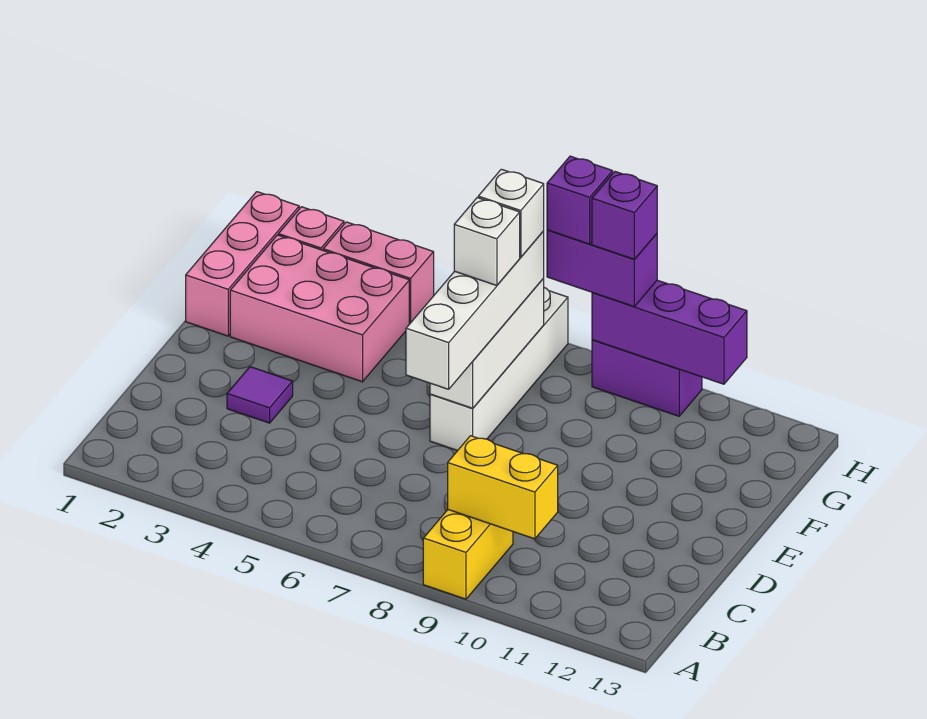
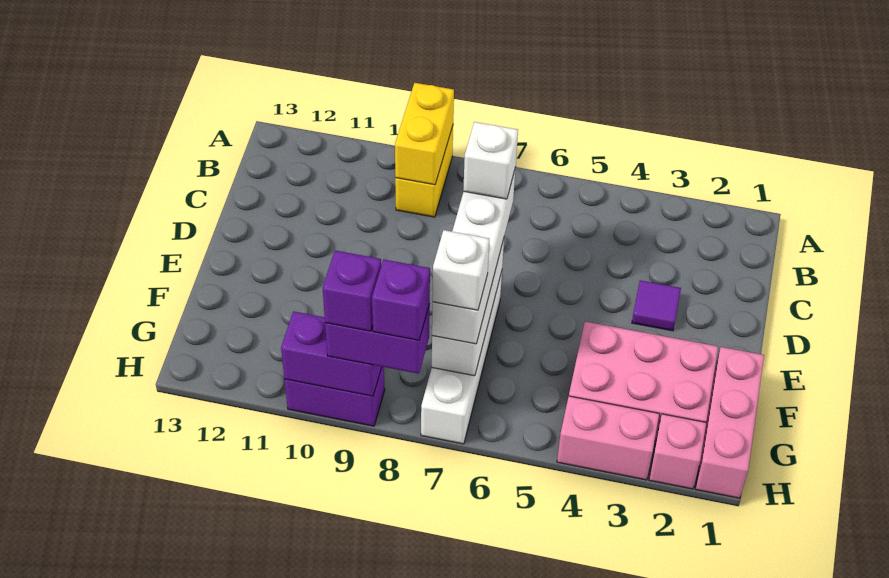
yellow 1x2 brick [448,436,558,539] -> yellow 1x2 brick turned to [395,83,454,185]
white 1x1 brick [454,198,520,286] -> white 1x1 brick moved to [463,122,518,199]
purple 1x3 brick [592,280,747,384] -> purple 1x2 brick [281,311,382,396]

